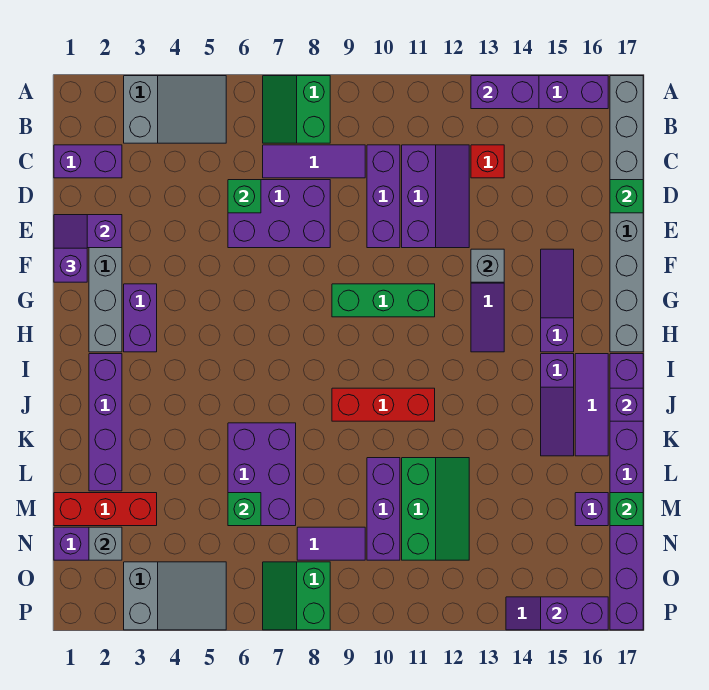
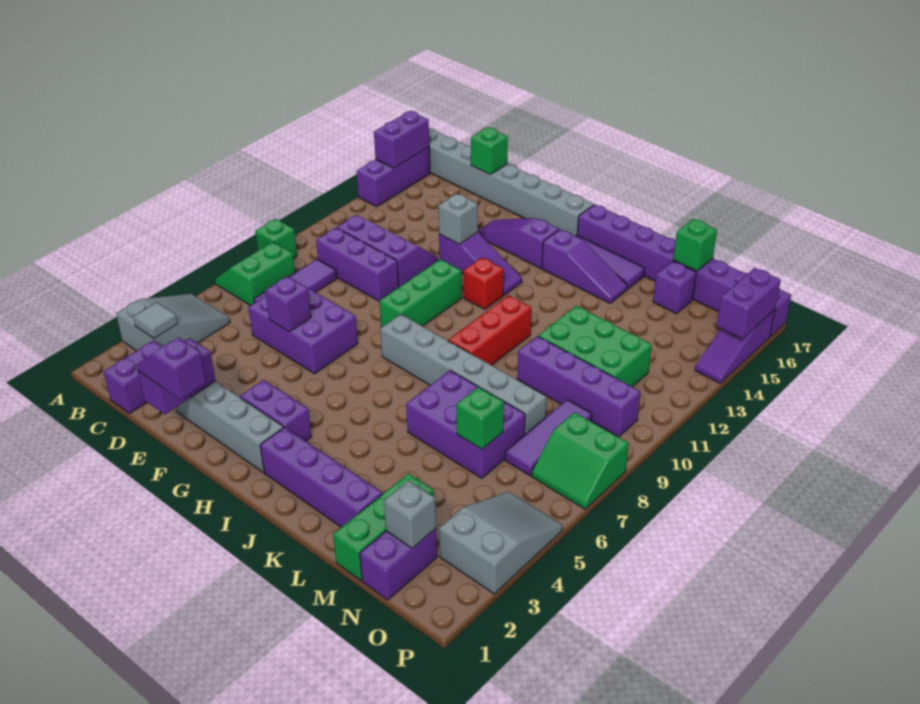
green 2x2 slope [263,76,330,143] -> green 2x2 slope turned to [215,242,295,306]
purple 1x2 brick [471,76,539,109] -> purple 1x2 brick moved to [374,111,429,168]
none -> grey 1x1 tile [133,302,178,338]
red 1x1 brick [471,145,504,178] -> red 1x1 brick moved to [463,258,504,309]
purple 2x3 brick [228,180,330,248] -> purple 2x3 brick turned to [248,288,358,374]
green 1x1 brick [228,180,261,213] -> green 1x1 brick moved to [255,219,297,258]
none -> grey 1x6 brick [380,314,546,434]
purple 1x1 brick [610,388,643,421] -> purple 1x1 brick moved to [265,276,311,332]
purple 1x3 brick [367,458,400,560] -> purple 1x4 brick [517,336,641,437]
green 2x3 slope [402,458,469,560] -> green 2x3 brick [538,306,652,387]
red 1x3 brick [54,493,157,526] -> green 1x3 brick [333,474,434,581]
purple 1x2 tile [297,527,365,560] -> purple 1x3 tile [505,400,592,476]

